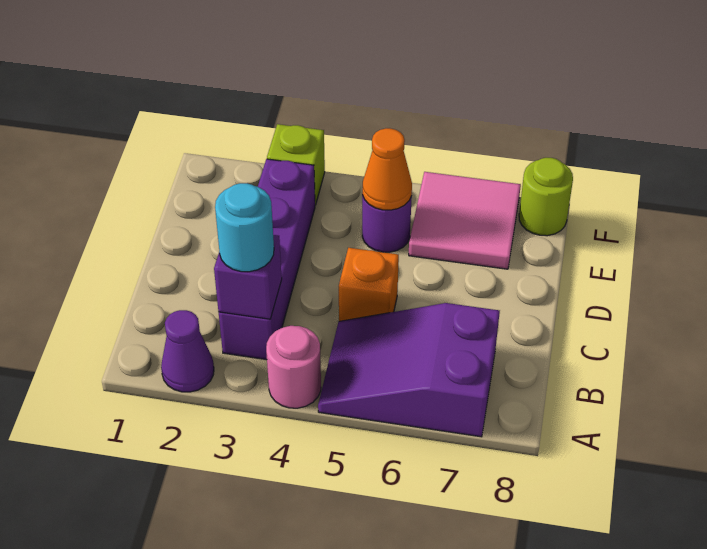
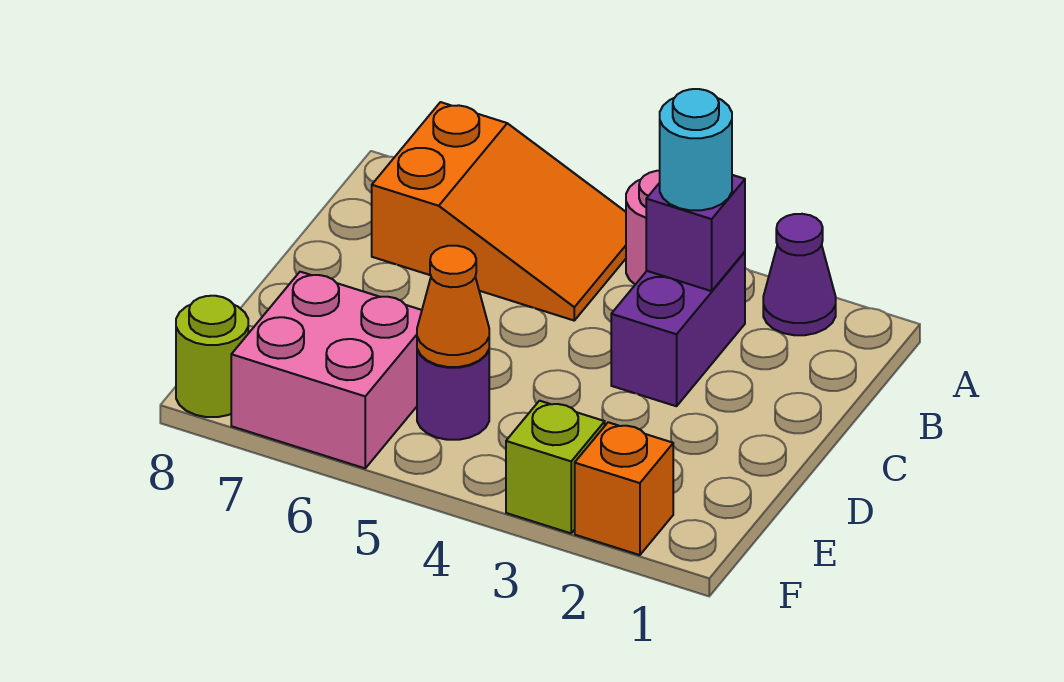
purple 2x3 slope [318,303,500,437] -> orange 2x3 slope [372,102,626,320]
purple 1x4 brick [219,159,315,360] -> purple 1x2 brick [611,252,745,406]
orange 1x1 brick [339,248,399,321] -> orange 1x1 brick moved to [575,422,673,555]
pink 2x2 tile [409,172,521,269] -> pink 2x2 brick [231,272,422,468]

